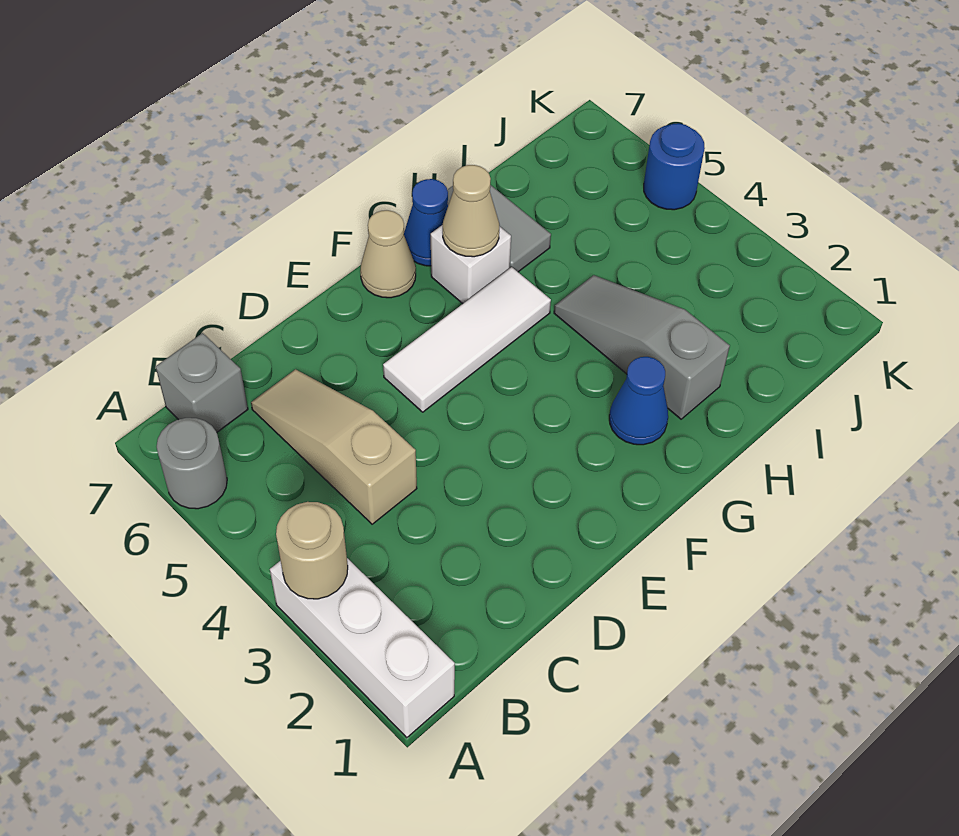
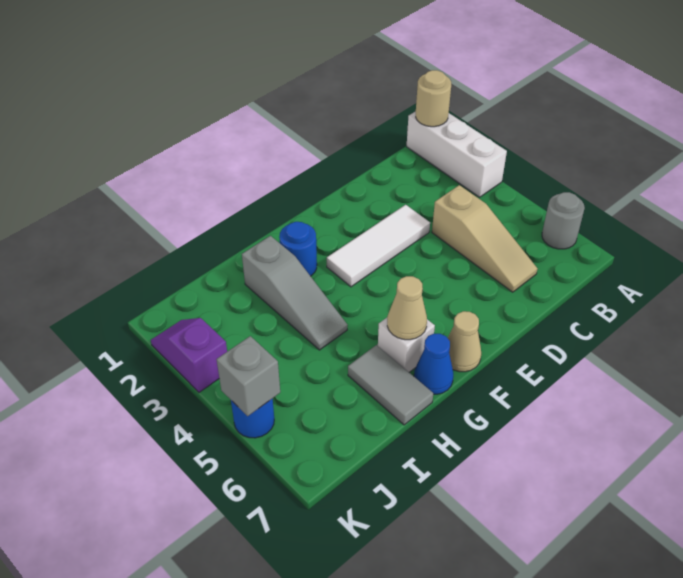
tan 1x1 round brick [276,502,348,599] -> tan 1x1 round brick moved to [416,70,451,127]
grey 1x1 brick [156,333,248,432] -> grey 1x1 brick moved to [217,336,280,416]
white 1x3 tile [383,267,551,412] -> white 1x3 tile moved to [327,205,430,287]
blue 1x1 cone [609,357,668,445] -> blue 1x1 round brick [279,222,317,276]
none -> purple 1x2 slope [151,318,227,392]

